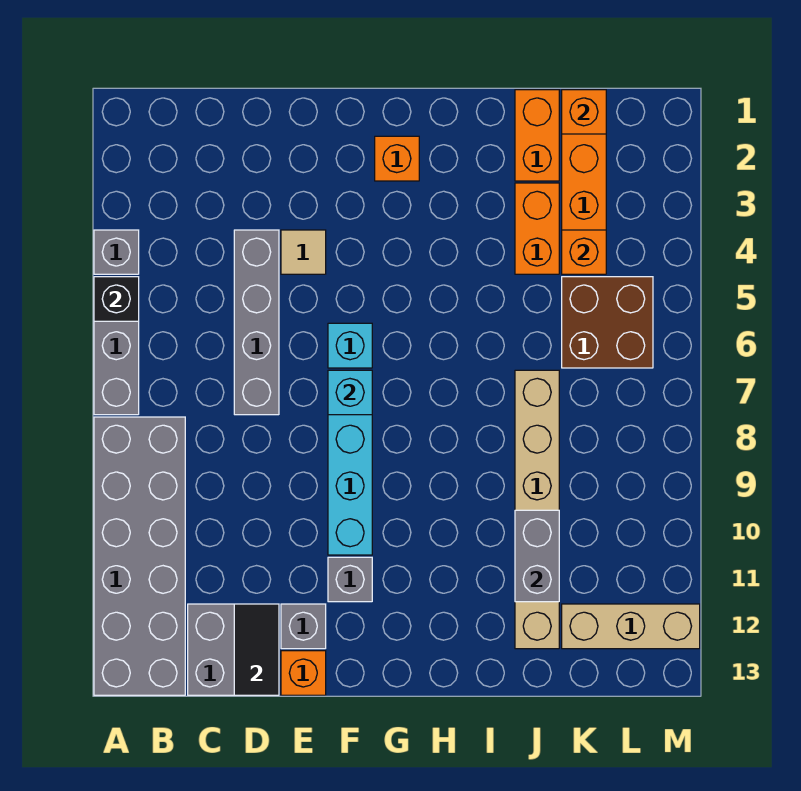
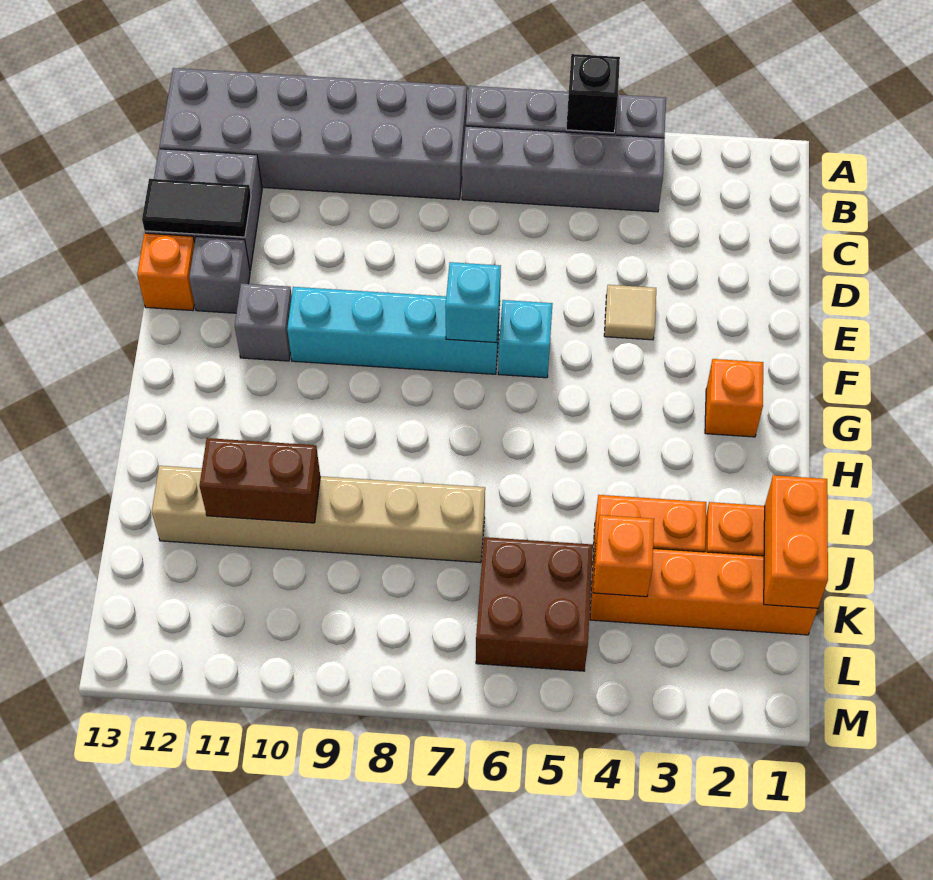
grey 1x4 brick [234,230,279,415] -> grey 1x4 brick moved to [462,126,665,212]
grey 1x2 brick [515,510,559,602] -> brown 1x2 brick [199,438,320,523]
orange 1x1 brick [562,90,606,134] -> orange 1x2 brick [764,475,828,608]
tan 1x3 brick [562,604,700,649] -> none

